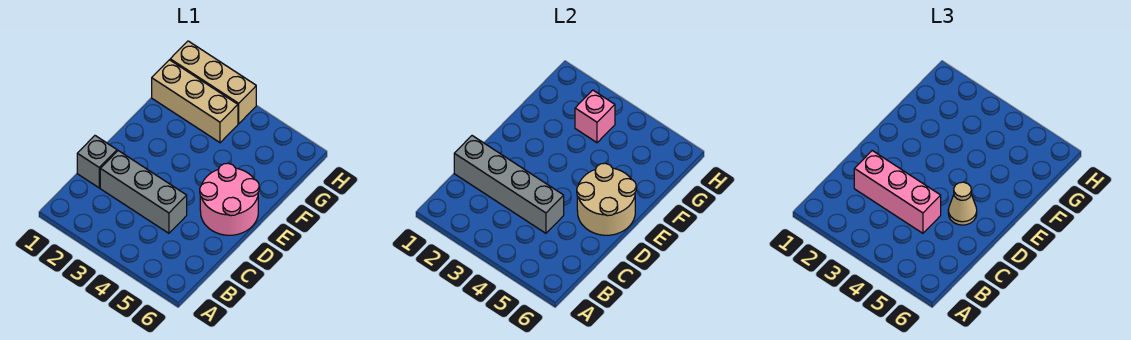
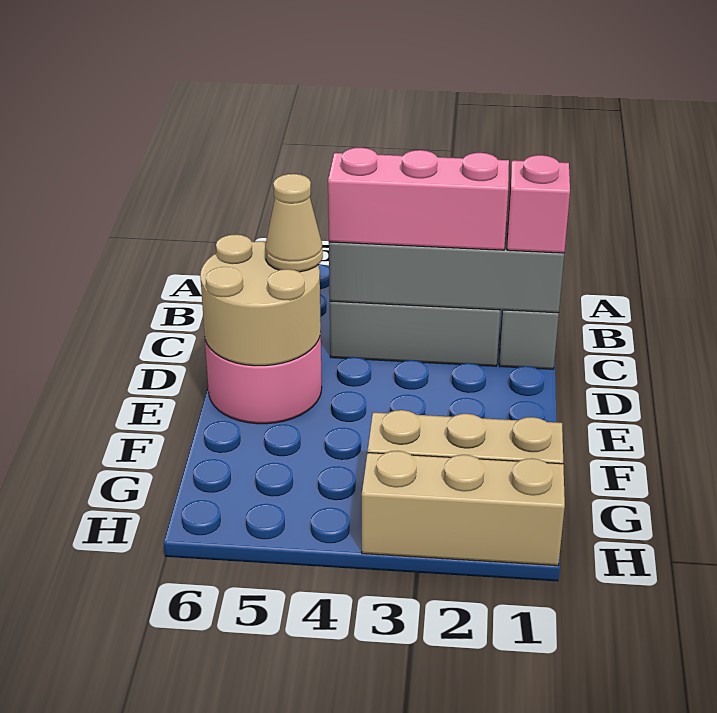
pink 1x1 brick [575,90,615,143] -> pink 1x1 brick moved to [507,155,570,253]

